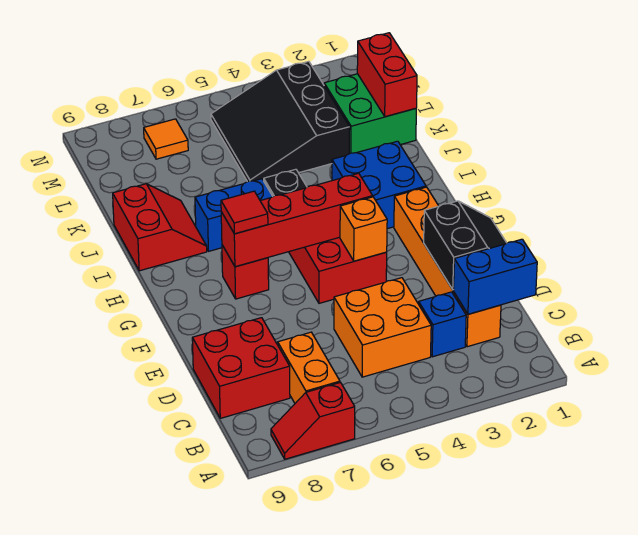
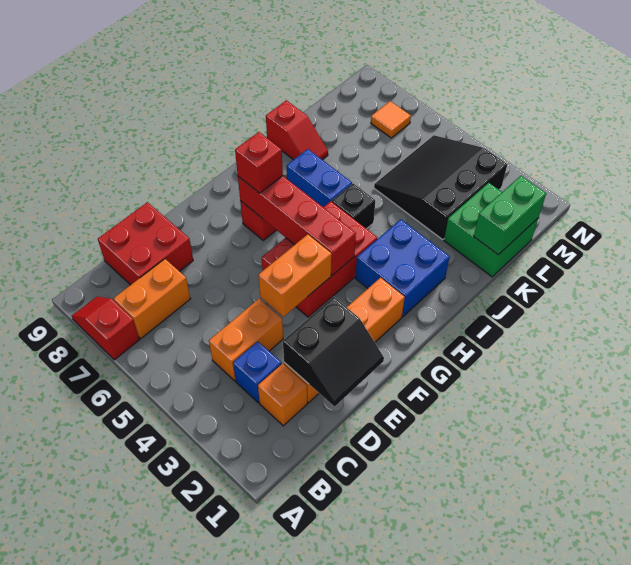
blue 1x2 brick [453,239,537,314] -> none
orange 2x2 brick [334,278,431,377] -> orange 1x2 brick [209,299,283,381]
orange 1x1 brick [340,197,387,261] -> orange 1x2 brick [258,234,332,317]
red 1x1 tile [221,191,268,234] -> red 1x1 brick [235,132,283,193]
red 2x2 slope [113,184,207,271] -> red 1x2 slope [266,100,328,160]
red 1x2 brick [357,33,417,117] -> green 1x2 brick [474,176,546,254]

